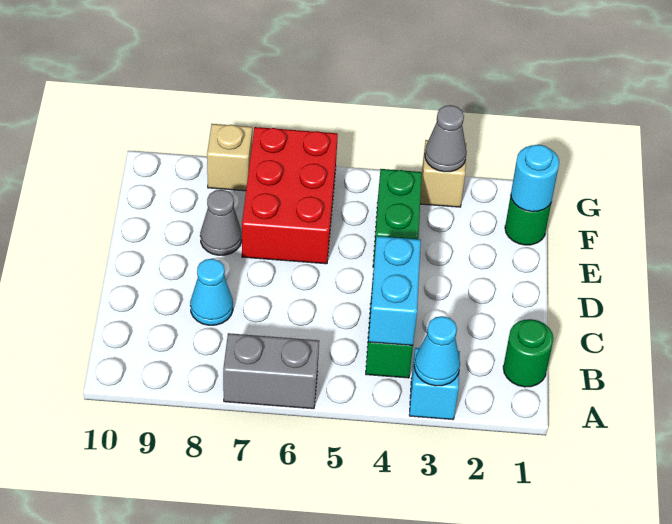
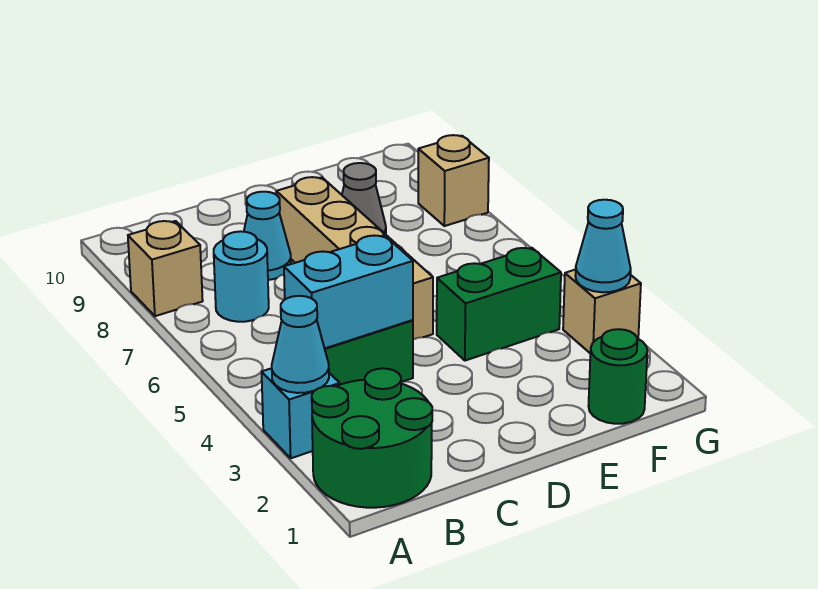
grey 1x2 brick [223,333,319,409] -> none
none -> tan 1x1 brick [128,221,203,316]
green 1x1 round brick [503,319,554,387] -> green 2x2 round brick [312,368,432,508]
none -> tan 1x4 brick [276,177,433,340]
red 2x3 brick [242,127,338,264] -> none
cyan 1x1 round brick [511,145,559,212] -> cyan 1x1 round brick moved to [214,231,269,322]
grey 1x1 cone [425,105,467,172] -> cyan 1x1 cone [575,200,631,292]

